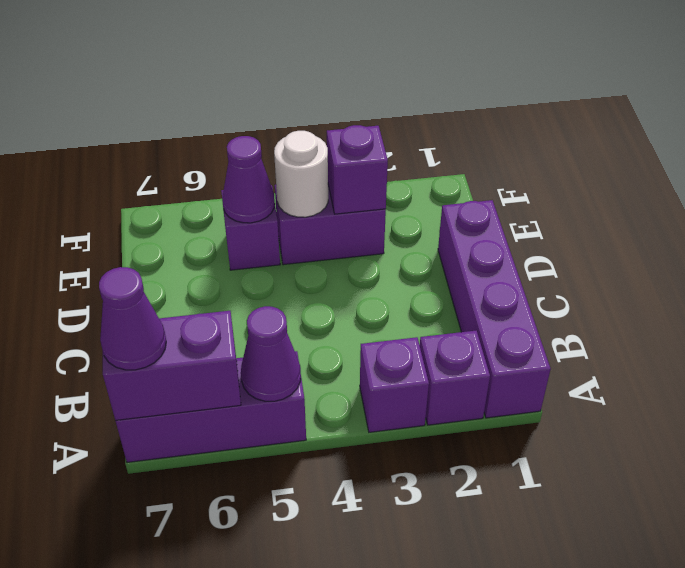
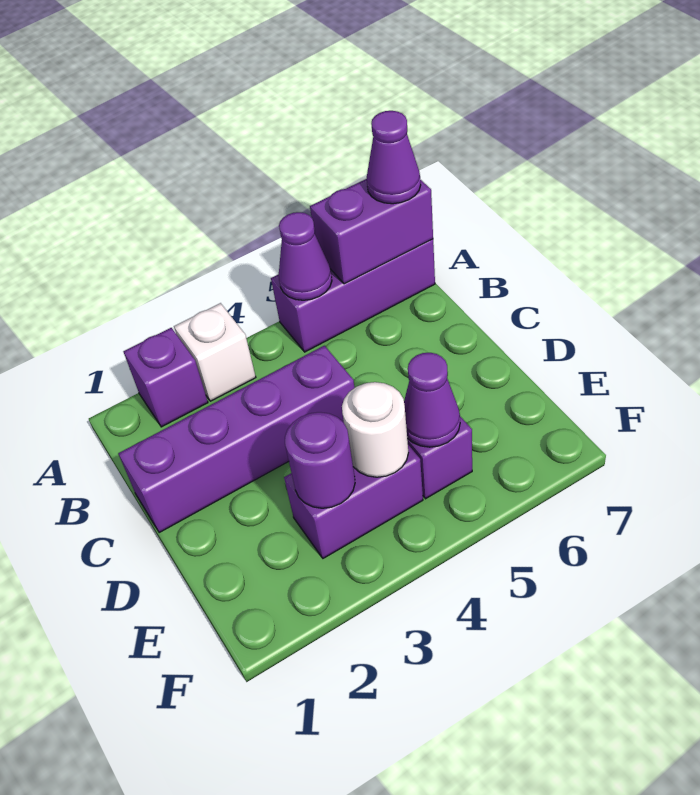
purple 1x4 brick [438,200,551,418] -> purple 1x4 brick turned to [118,346,355,533]
purple 1x1 brick [360,337,429,432] -> white 1x1 brick [174,303,256,401]
purple 1x1 brick [327,125,388,214] -> purple 1x1 round brick [285,412,355,508]

